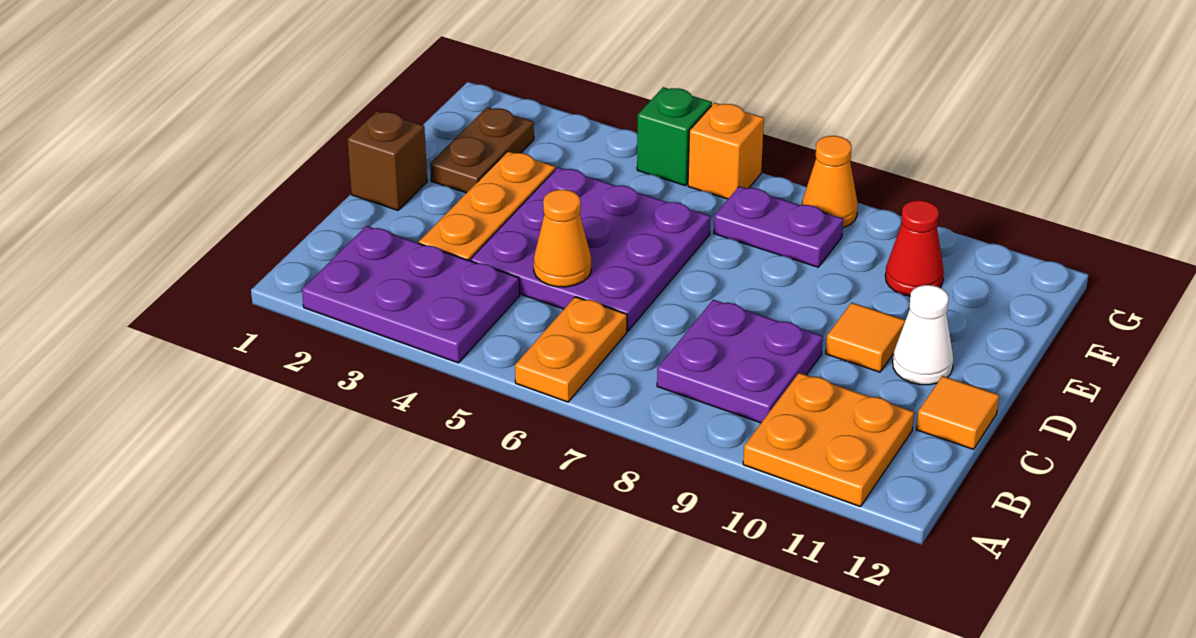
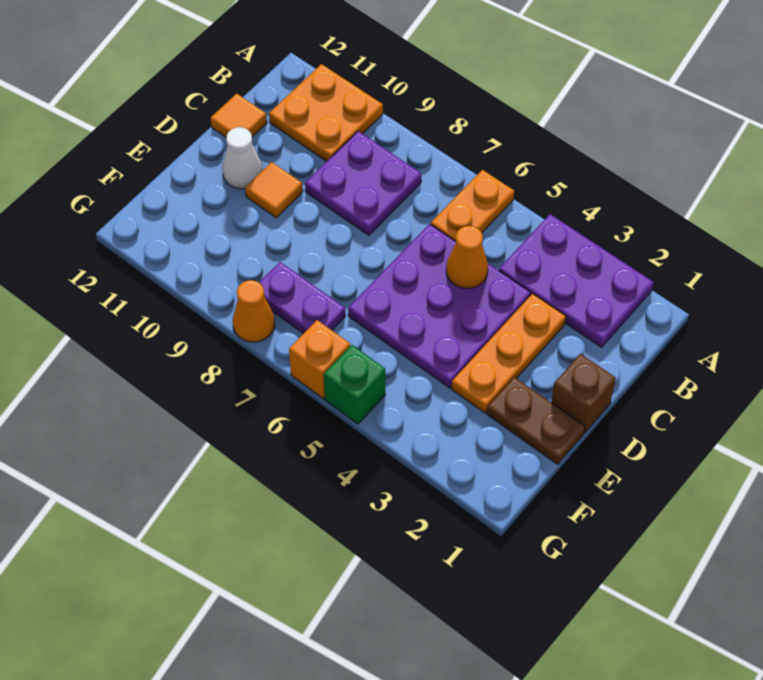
brown 1x2 plate [430,107,534,193] -> brown 1x2 plate turned to [487,377,585,464]
red 1x1 cone [885,200,944,296] -> none

